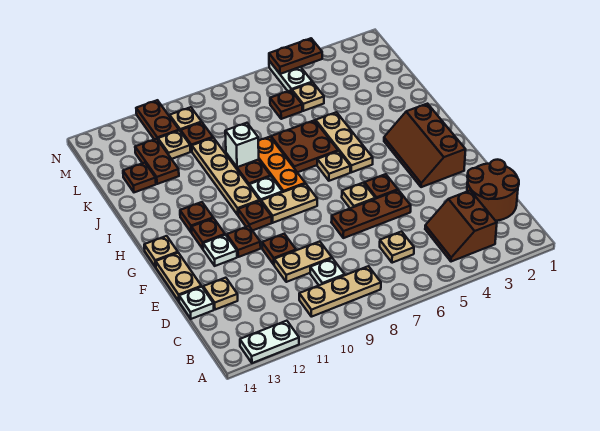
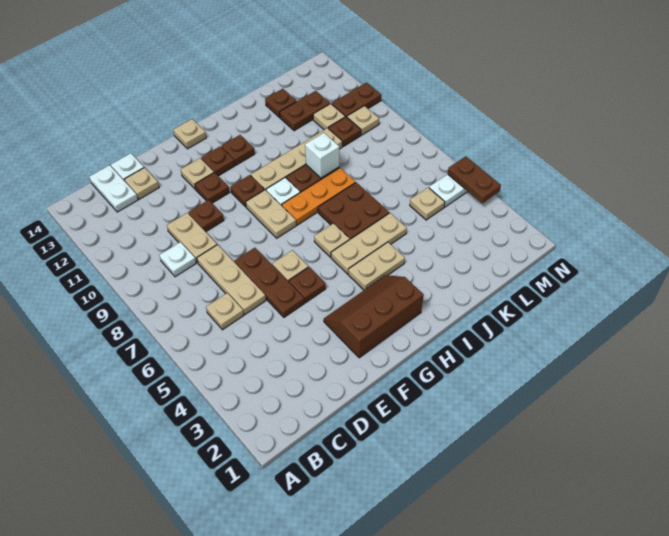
white 1x2 plate [240,321,299,363] -> white 1x2 plate moved to [89,165,138,212]
brown 2x2 slope [425,191,497,262] -> none
tan 1x3 plate [299,266,381,317] -> tan 1x3 plate moved to [197,245,266,314]
brown 2x2 round brick [467,160,519,221] -> none
tan 1x2 plate [156,253,201,301] -> tan 1x2 plate moved to [348,242,405,290]
white 1x1 plate [203,235,237,266] -> tan 1x1 plate [181,158,214,189]
brown 1x1 plate [270,90,302,119] -> none

